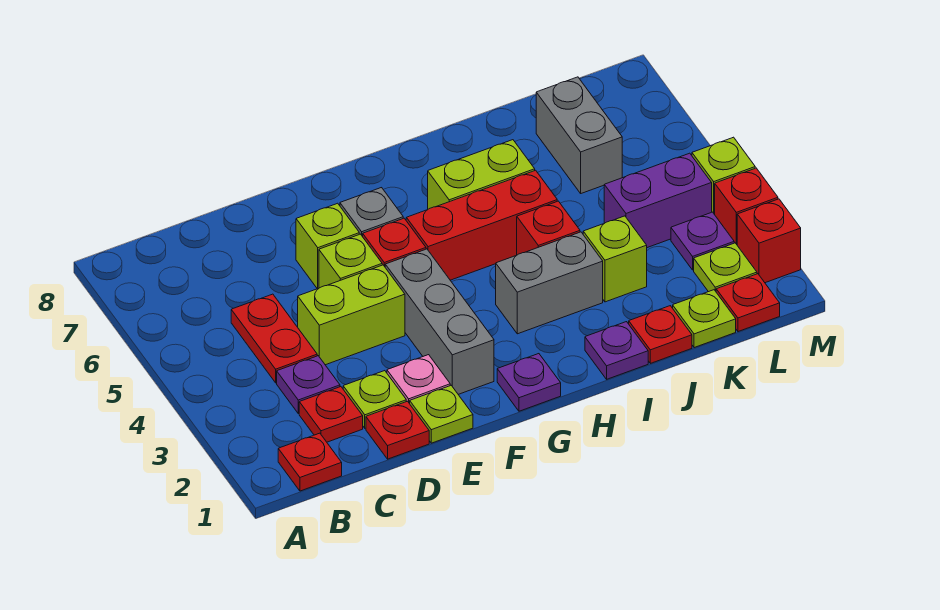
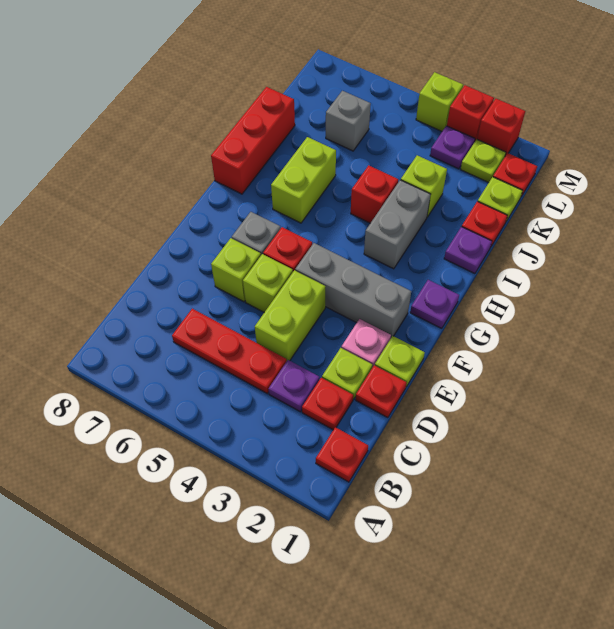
red 1x2 plate [231,294,317,383] -> red 1x3 plate [172,309,286,394]
red 1x3 brick [406,170,557,280] -> red 1x3 brick moved to [211,87,295,194]
purple 1x2 brick [604,153,712,248] -> none
grey 1x2 brick [536,77,622,193] -> grey 1x1 brick [326,91,371,151]

